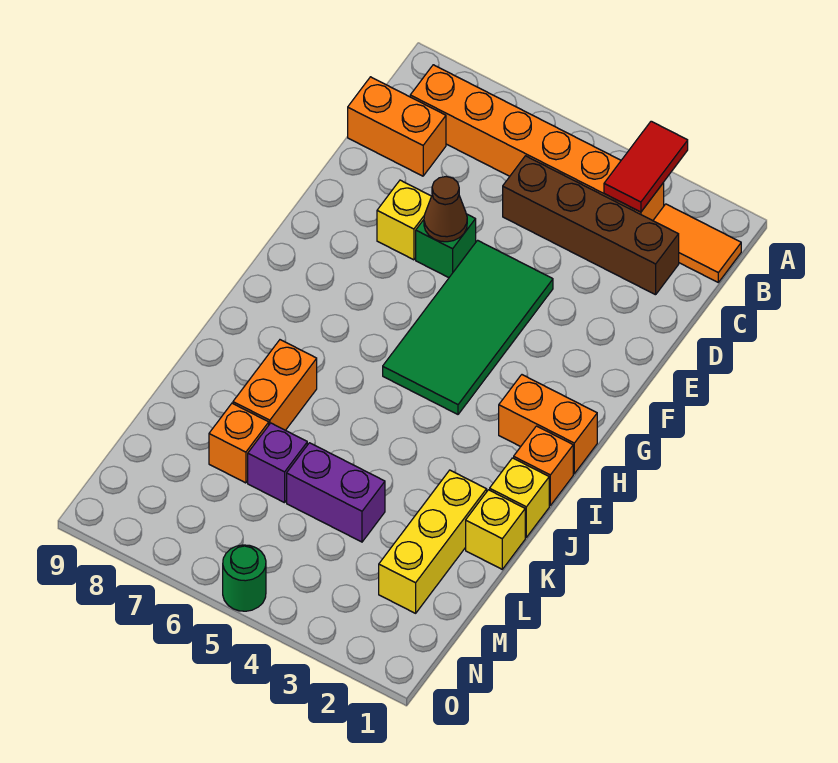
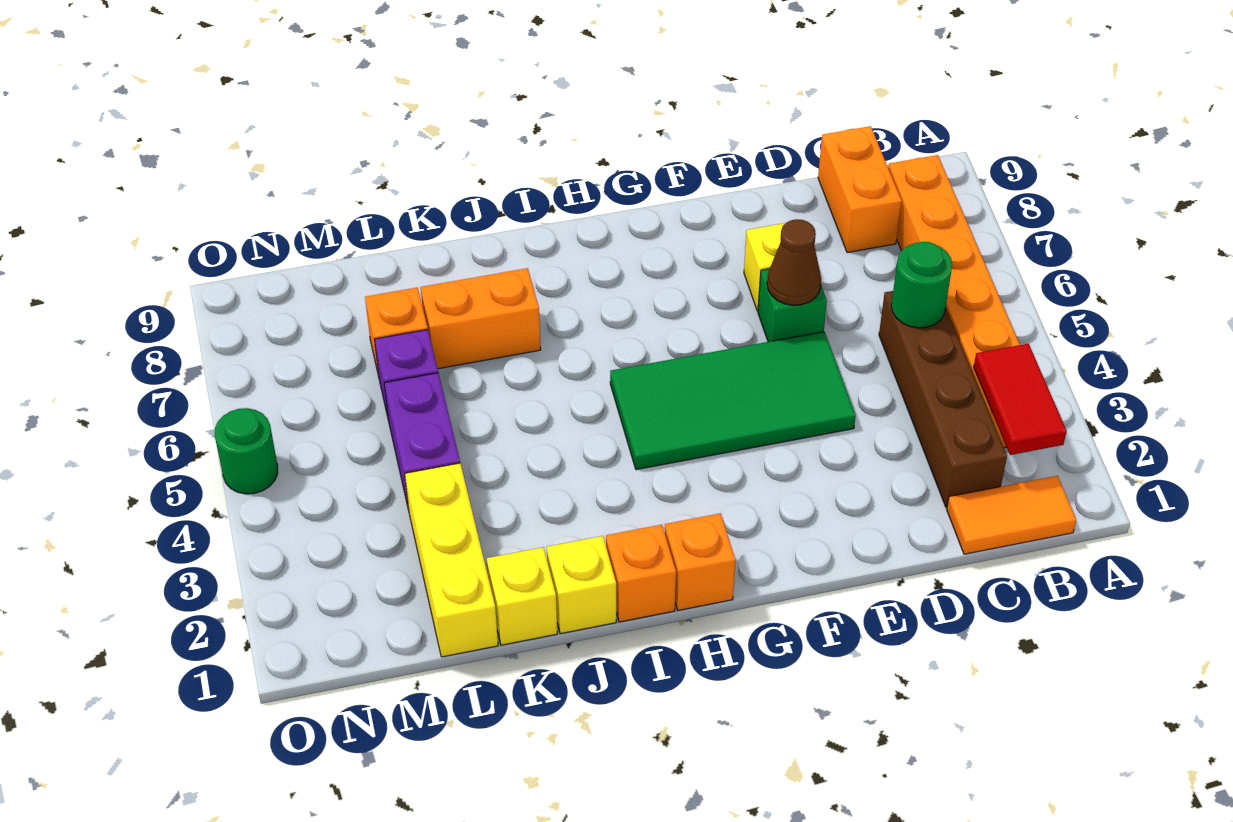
red 1x2 tile [604,121,688,212] -> red 1x2 tile turned to [974,344,1067,455]
orange 1x2 tile [653,204,741,282] -> orange 1x2 tile turned to [947,476,1076,554]
none -> green 1x1 round brick [891,242,952,328]
orange 1x2 brick [499,375,597,474] -> orange 1x1 brick [665,513,735,610]
yellow 1x3 brick [379,470,487,613] -> yellow 1x3 brick turned to [405,463,498,657]

